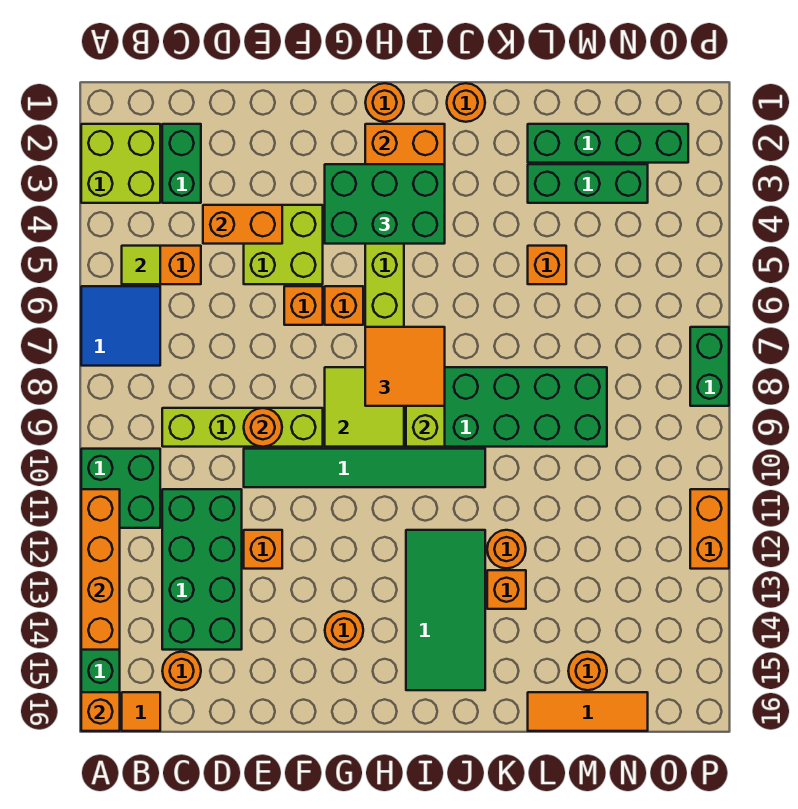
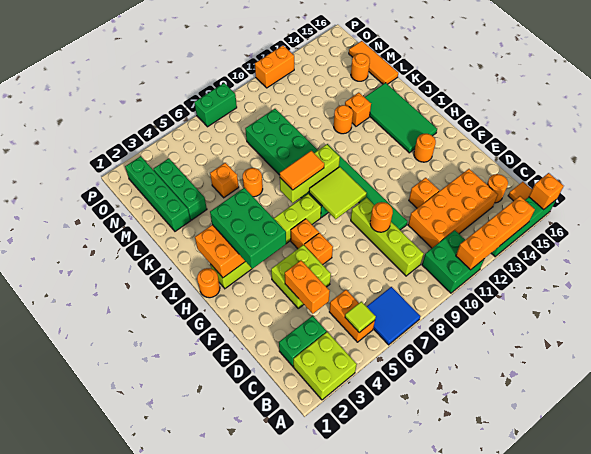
green 2x4 brick [162,489,242,650] -> orange 2x4 brick [408,169,498,248]
orange 2x2 tile [365,327,445,406] -> orange 1x2 tile [280,151,324,190]
green 2x4 tile [406,530,485,690] -> green 2x4 tile turned to [365,83,437,153]
orange 1x1 round brick [447,83,485,122] -> orange 1x1 round brick moved to [243,168,263,197]

